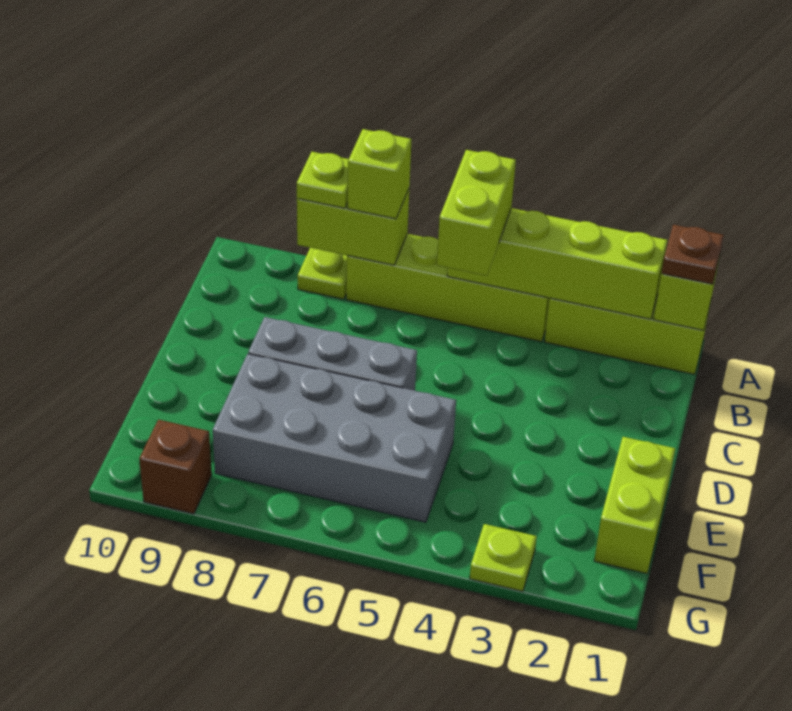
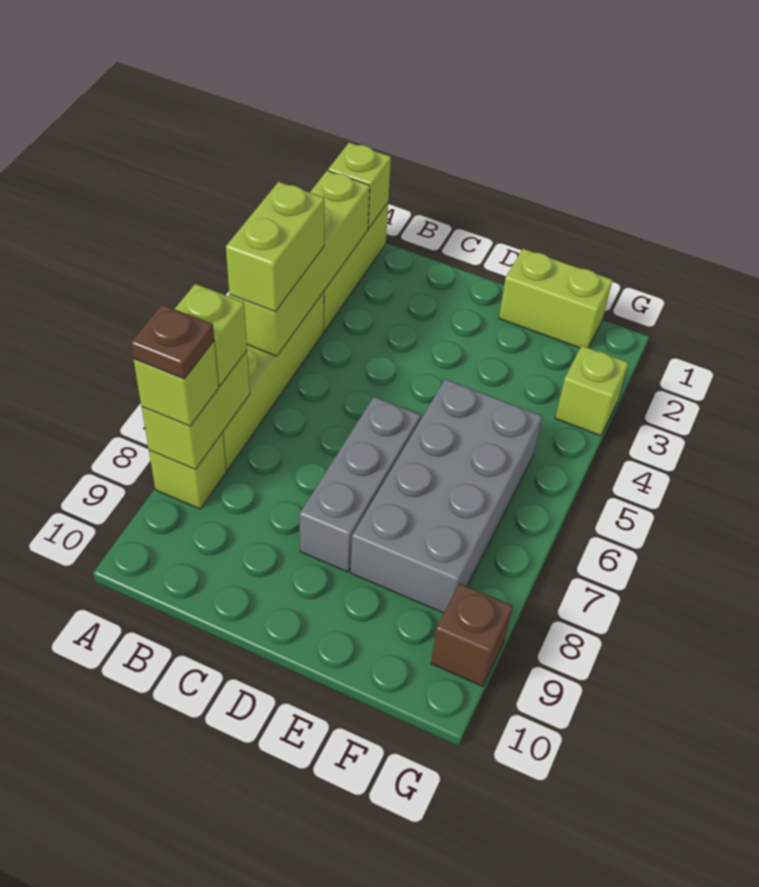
brown 1x1 plate [661,225,724,284] -> brown 1x1 plate moved to [131,305,214,379]
lime 1x2 brick [437,150,516,276] -> lime 1x2 brick turned to [226,182,325,312]
lime 1x1 plate [298,248,347,299] -> lime 1x1 brick [149,432,226,509]
lime 1x1 plate [297,152,349,208] -> lime 1x1 brick [134,341,219,426]
lime 1x1 plate [470,524,537,591] -> lime 1x1 brick [555,346,628,436]

